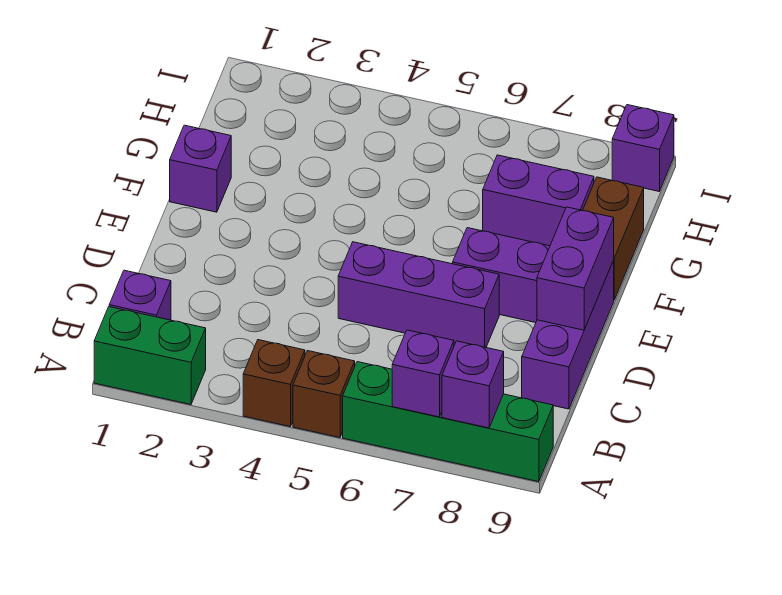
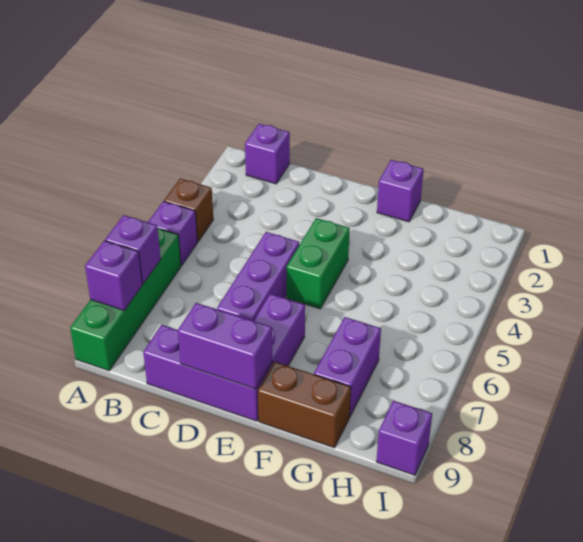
green 1x2 brick [94,307,206,405] -> green 1x2 brick moved to [287,218,350,309]
brown 1x1 brick [293,351,355,438] -> purple 1x1 brick [148,201,198,266]

